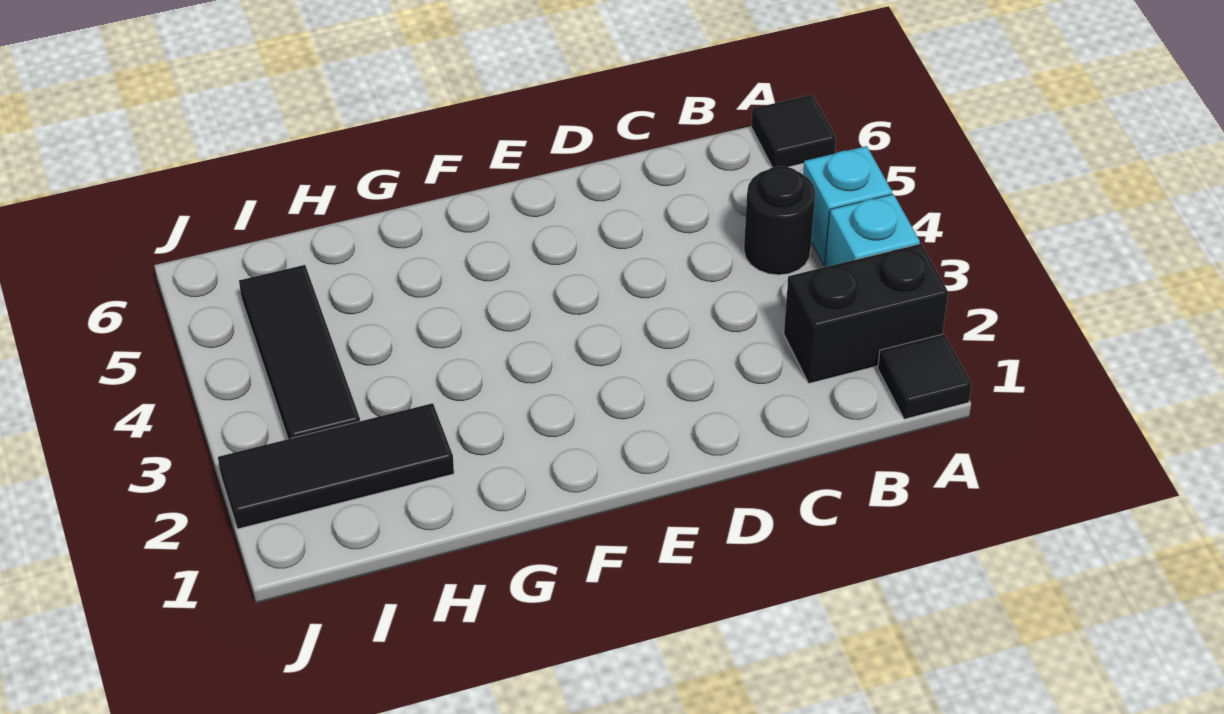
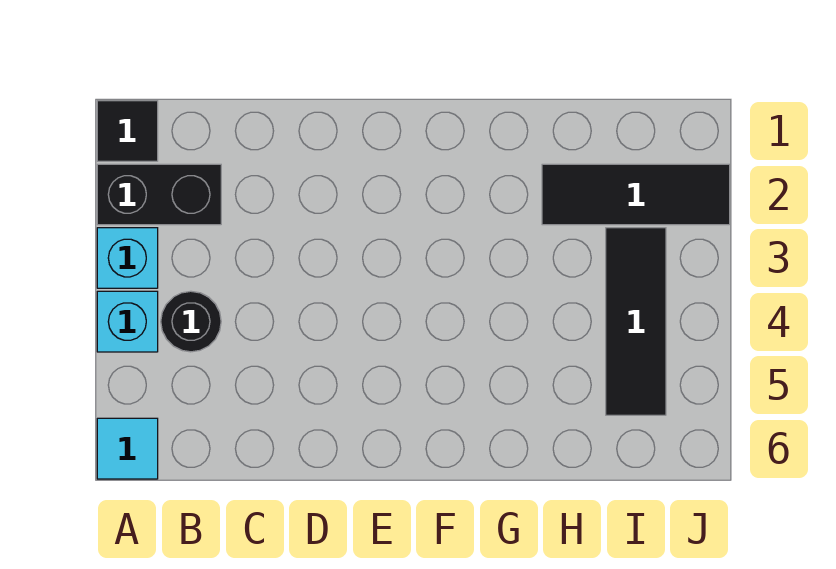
black 1x1 tile [751,95,836,167] -> cyan 1x1 tile [97,418,158,479]

